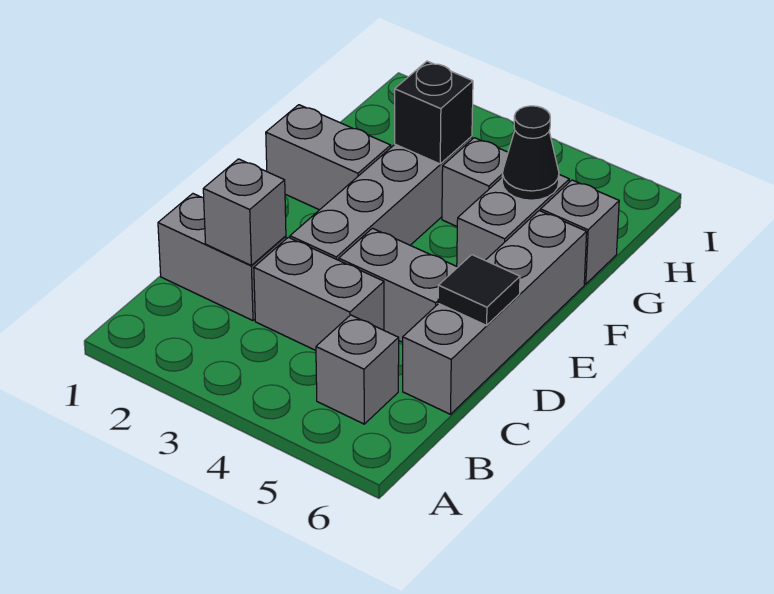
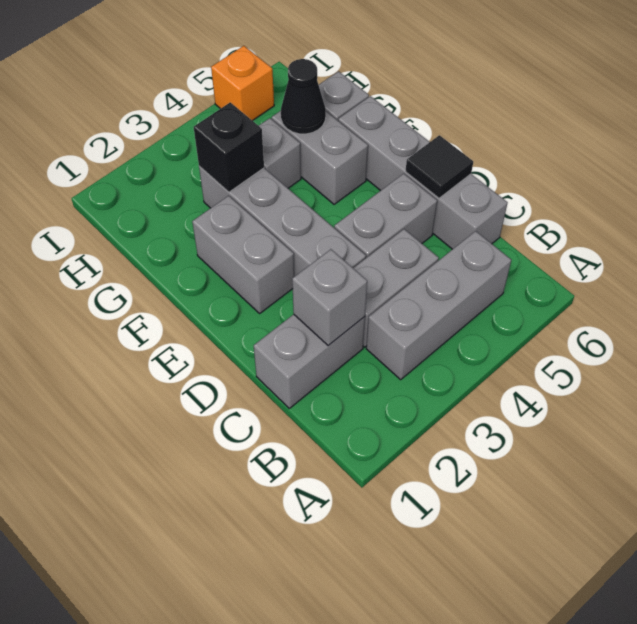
grey 1x1 brick [316,315,399,424] -> grey 1x3 brick [366,231,511,380]
grey 1x2 brick [266,105,391,210] -> grey 1x2 brick turned to [192,196,294,313]
none -> orange 1x1 brick [211,46,274,121]

